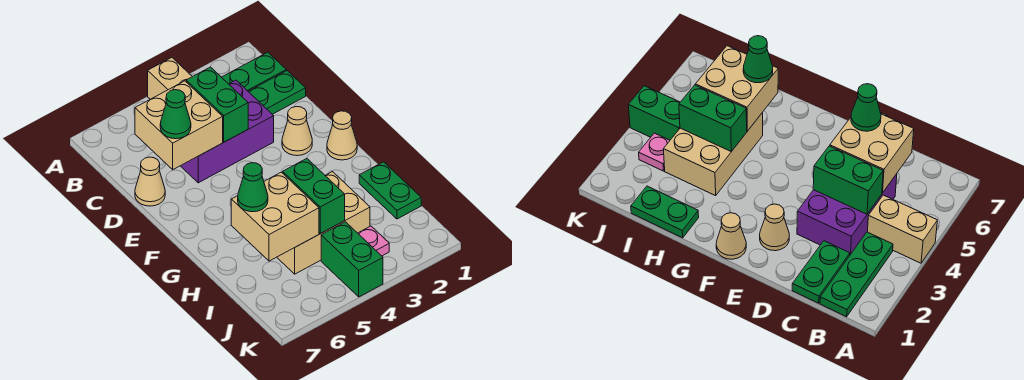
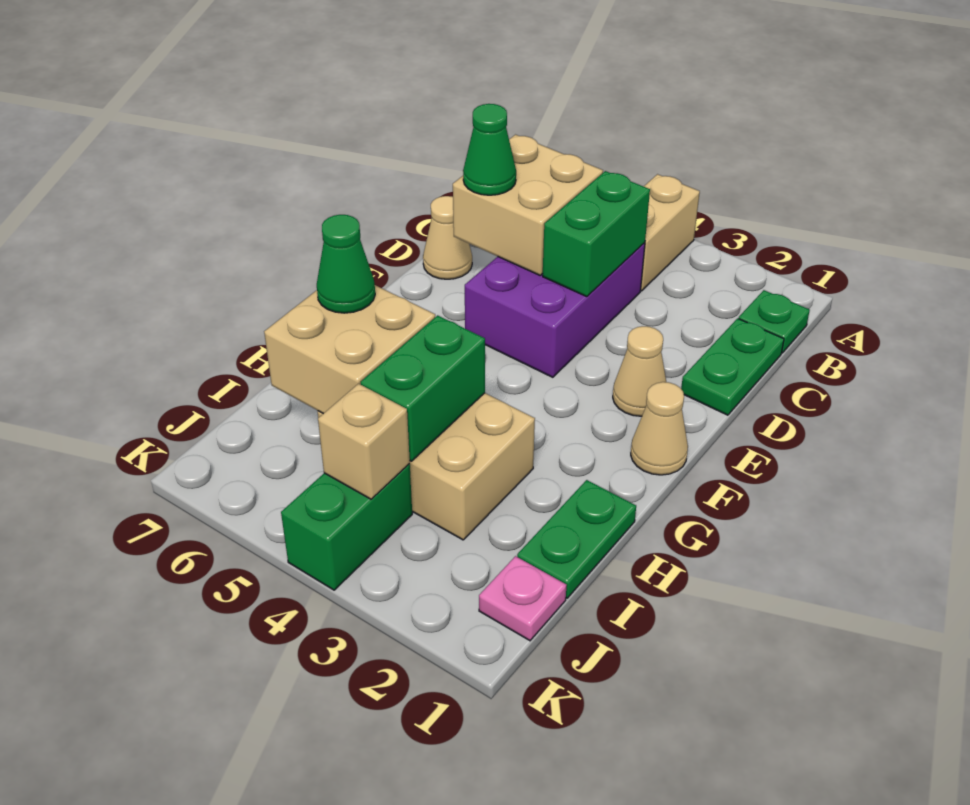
green 1x3 plate [222,52,286,91] -> green 1x1 plate [739,290,810,353]
green 1x2 plate [248,71,306,114] -> green 1x2 plate turned to [681,318,784,415]
purple 2x3 brick [181,80,274,183] -> purple 2x3 brick turned to [465,243,645,377]
pink 1x1 plate [358,226,389,256] -> pink 1x1 plate moved to [479,556,567,641]
none -> tan 1x1 brick [318,383,410,499]

